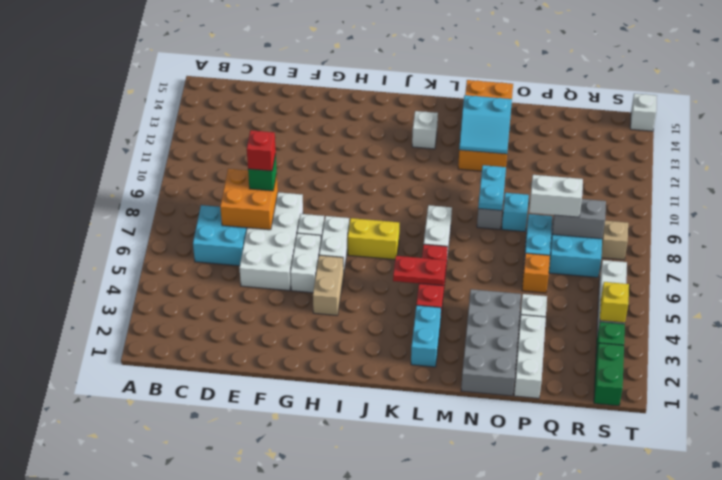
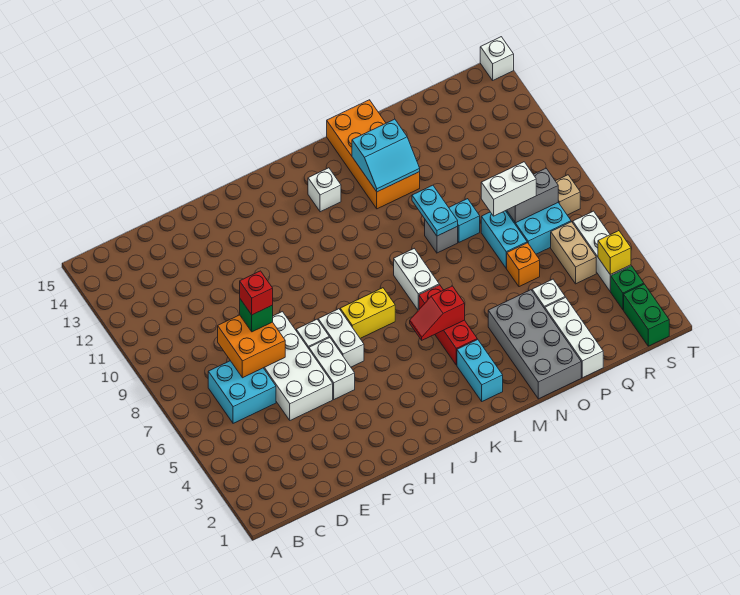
tan 1x2 brick [313,255,344,315] -> tan 1x2 brick moved to [551,222,596,284]
red 1x2 plate [393,256,446,286] -> red 1x2 slope [410,286,465,340]

